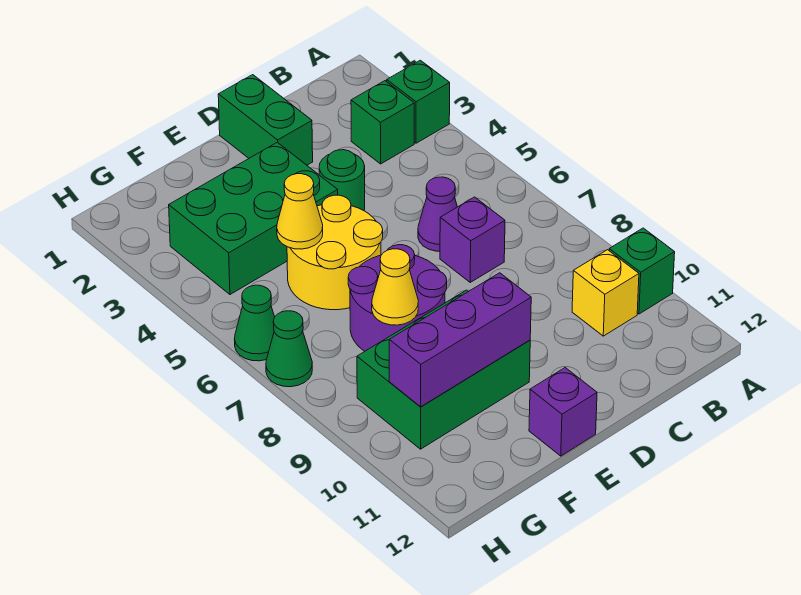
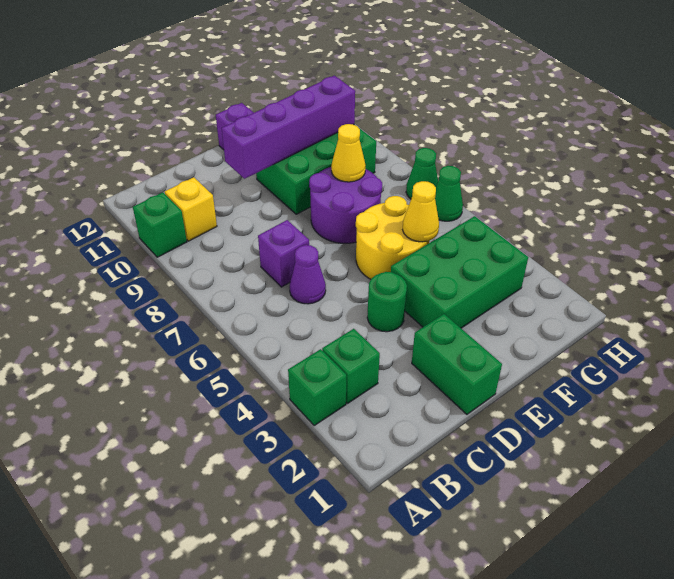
purple 1x3 brick [389,273,531,407] -> purple 1x4 brick [222,76,355,179]

